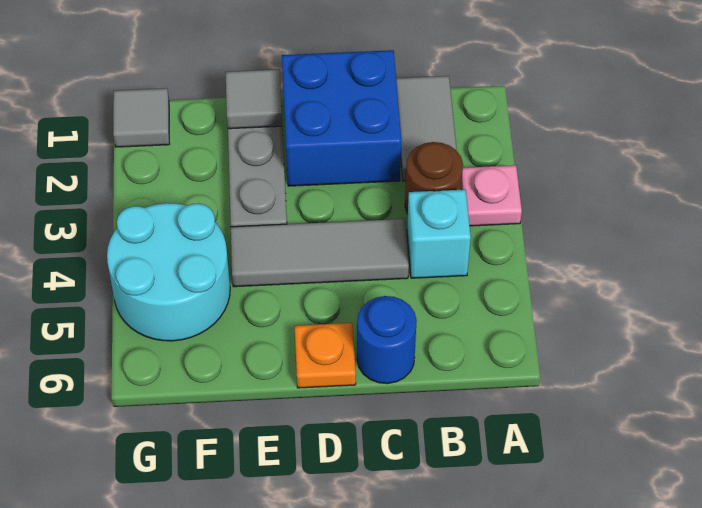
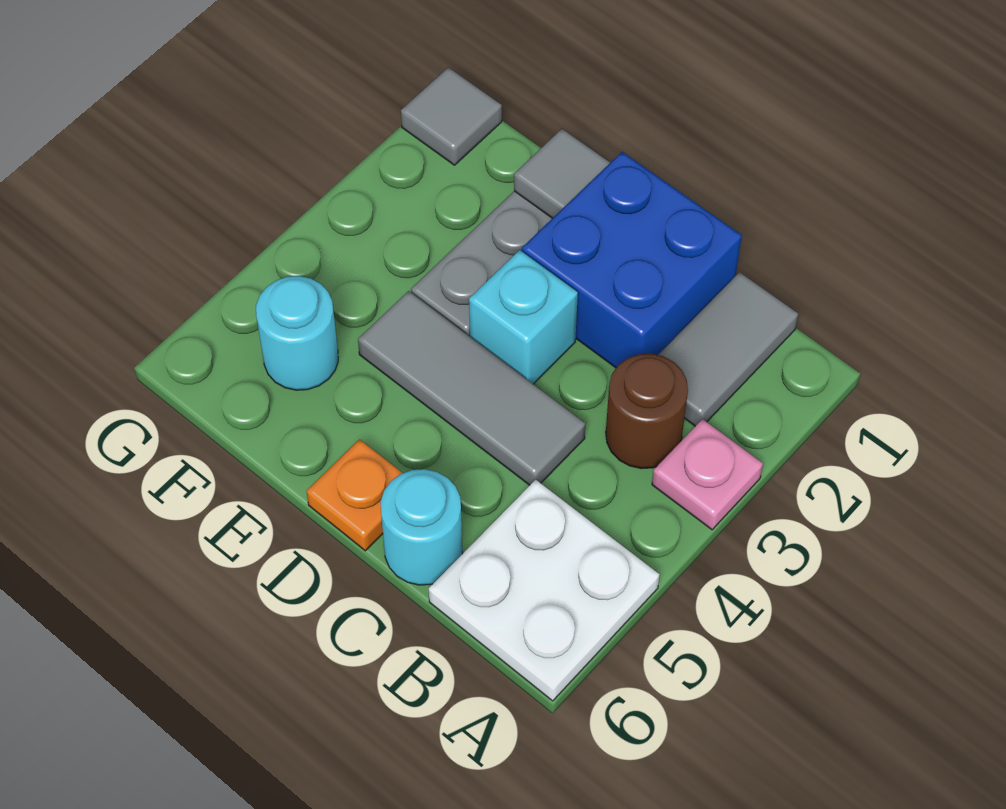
none -> white 2x2 plate [429,480,660,701]
cyan 1x1 brick [407,189,471,278] -> cyan 1x1 brick moved to [469,250,578,384]
blue 1x1 round brick [357,296,417,384] -> cyan 1x1 round brick [381,469,462,585]
cyan 2x2 round brick [107,203,230,341] -> cyan 1x1 round brick [256,276,338,390]

